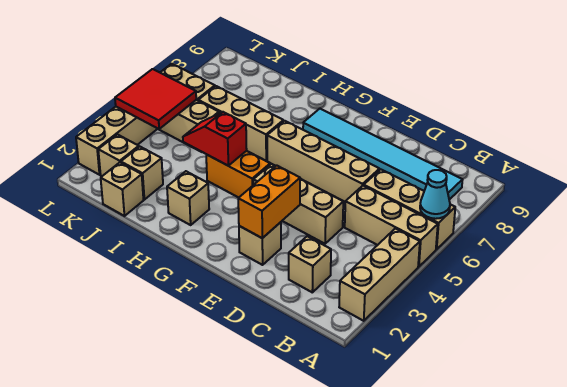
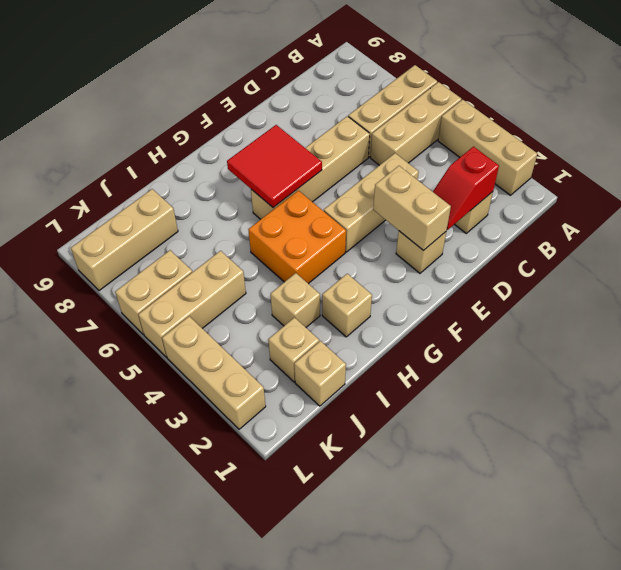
cyan 1x1 cone [420,170,450,219] -> none
cyan 1x6 tile [303,109,463,200] -> none
orange 1x2 brick [238,165,300,238] -> tan 1x2 brick [373,166,451,251]
orange 1x2 brick [206,151,270,198] -> orange 2x2 brick [248,191,346,284]
red 1x2 slope [183,112,247,166] -> red 1x2 slope moved to [433,147,499,230]
tan 1x3 brick [198,86,283,161] -> tan 1x3 brick moved to [71,189,178,291]
tan 1x1 brick [98,134,139,176] -> tan 1x1 brick moved to [271,273,320,327]
red 2x2 tile [115,69,196,129] -> red 2x2 tile moved to [227,125,322,208]

